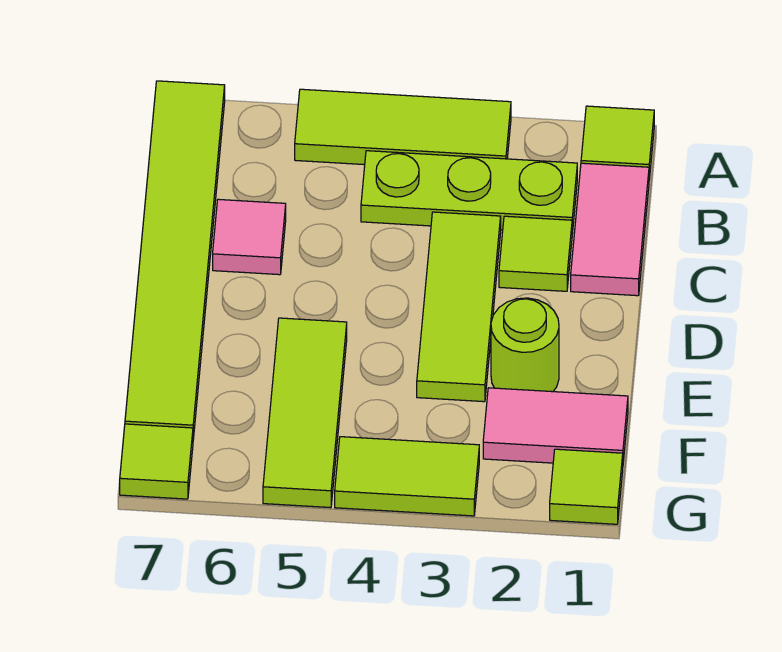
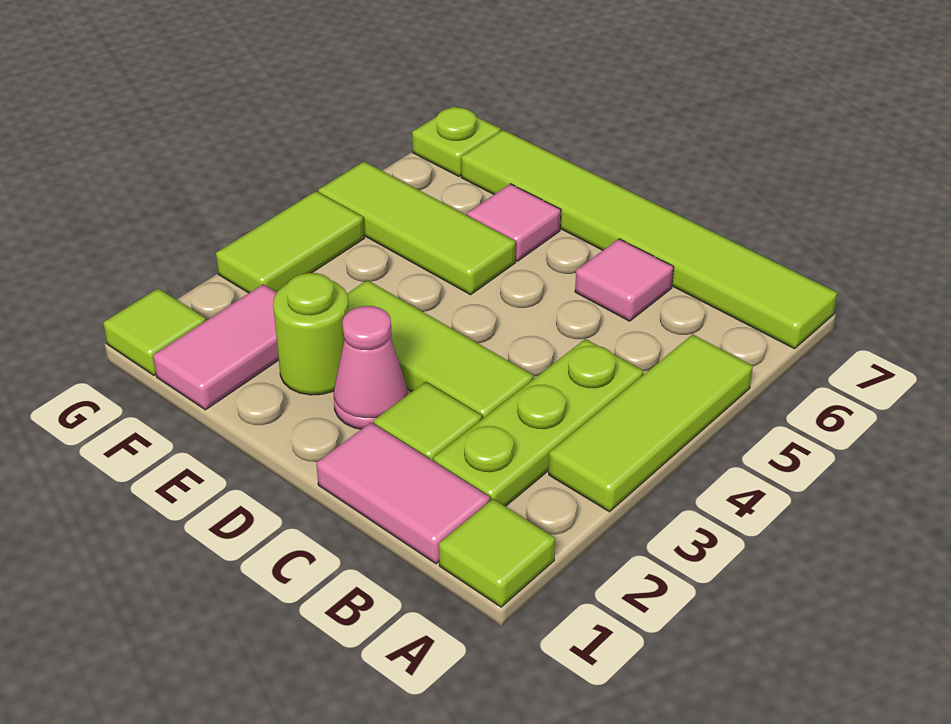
none -> pink 1x1 cone [334,306,407,429]
none -> pink 1x1 tile [467,184,561,261]
lime 1x1 tile [120,424,193,499] -> lime 1x1 plate [412,106,501,176]

